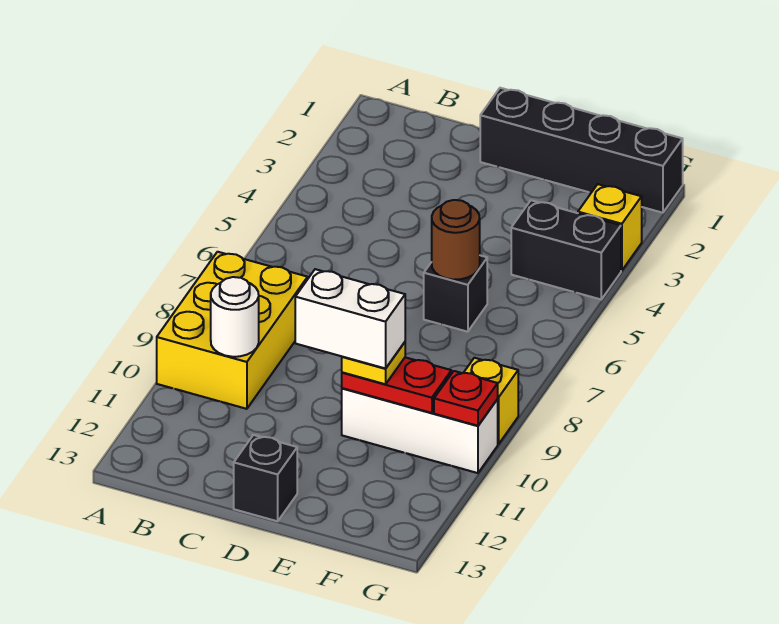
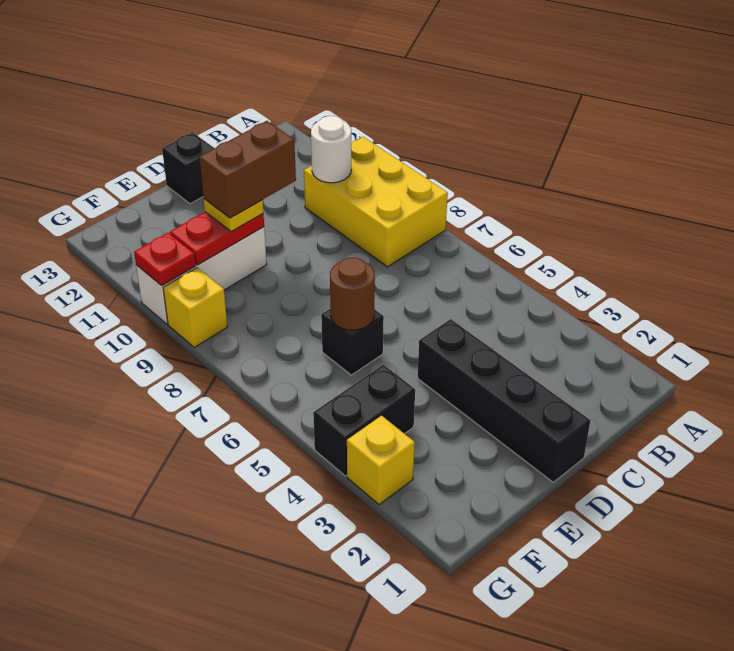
black 1x4 brick [480,88,683,213] -> black 1x4 brick turned to [418,319,591,482]
white 1x2 brick [295,269,405,368] -> brown 1x2 brick [199,121,296,218]

